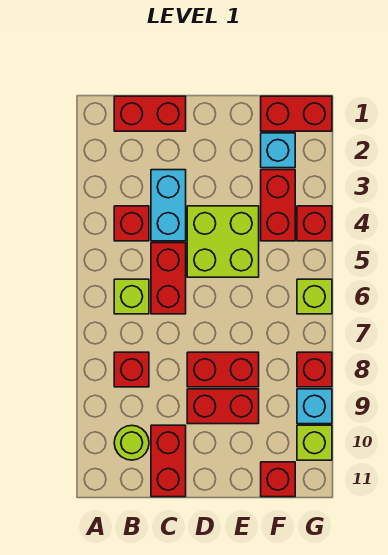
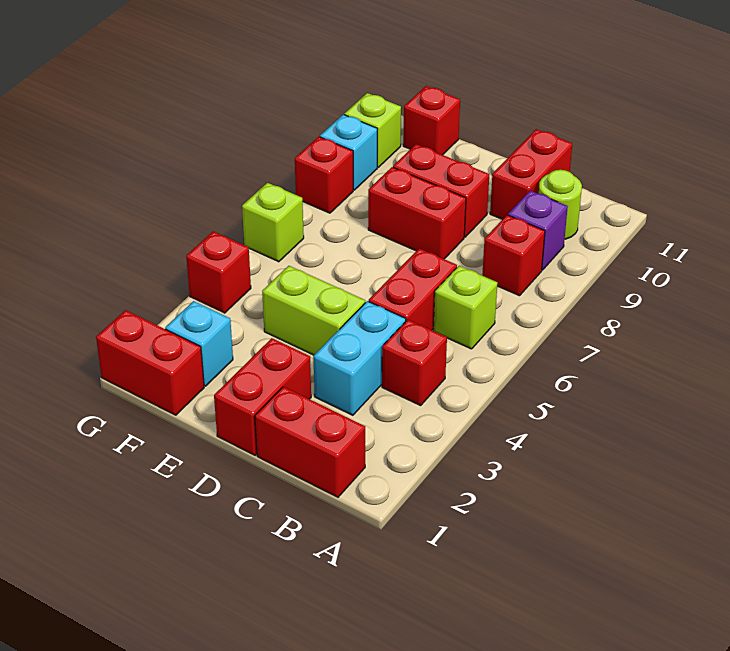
none -> purple 1x1 brick [508,191,568,270]
lime 2x2 brick [187,206,259,277] -> lime 1x2 brick [262,266,365,355]
red 1x2 brick [261,170,295,241] -> red 1x2 brick moved to [214,338,311,455]

